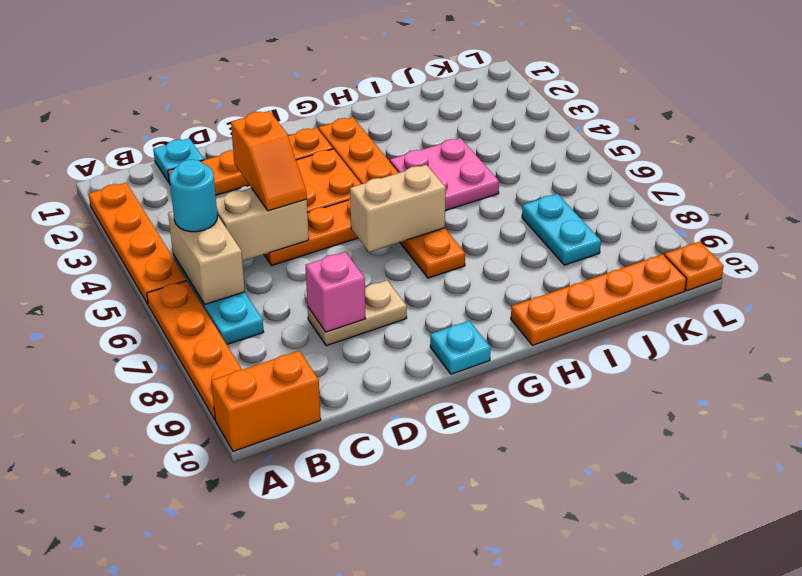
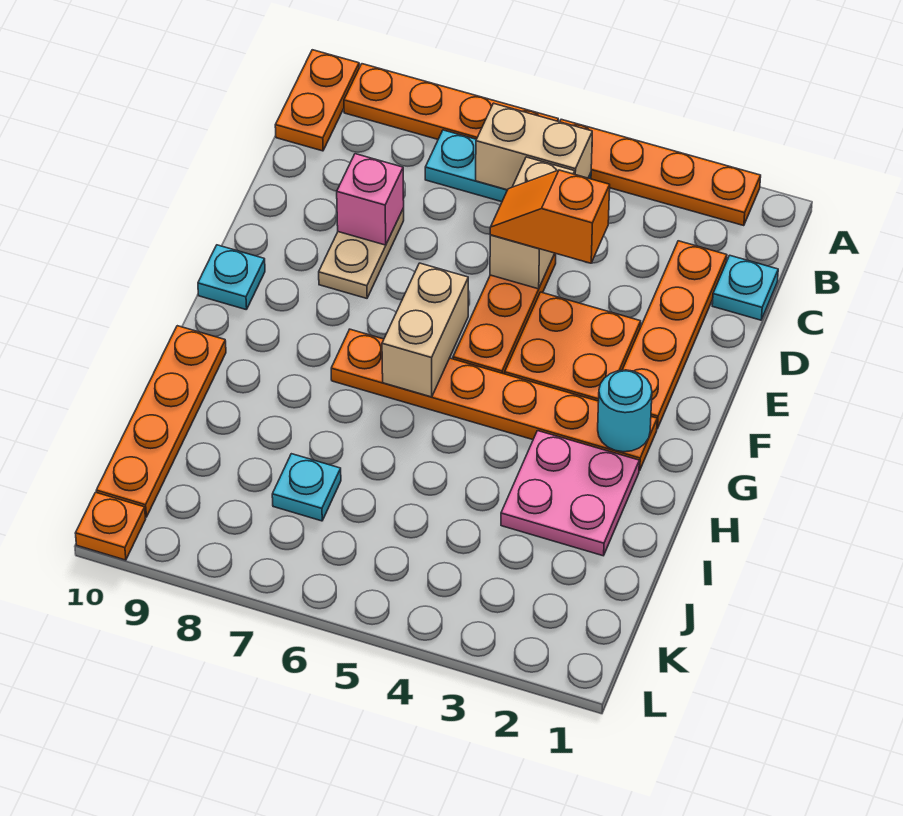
orange 1x2 brick [211,351,321,451] -> orange 1x2 plate [275,50,359,151]
cyan 1x1 round brick [169,159,217,232] -> cyan 1x1 round brick moved to [598,370,652,452]
pink 2x2 plate [390,138,499,211] -> pink 2x2 plate moved to [501,431,639,556]
cyan 1x2 plate [522,194,601,265] -> cyan 1x1 plate [272,454,341,521]

